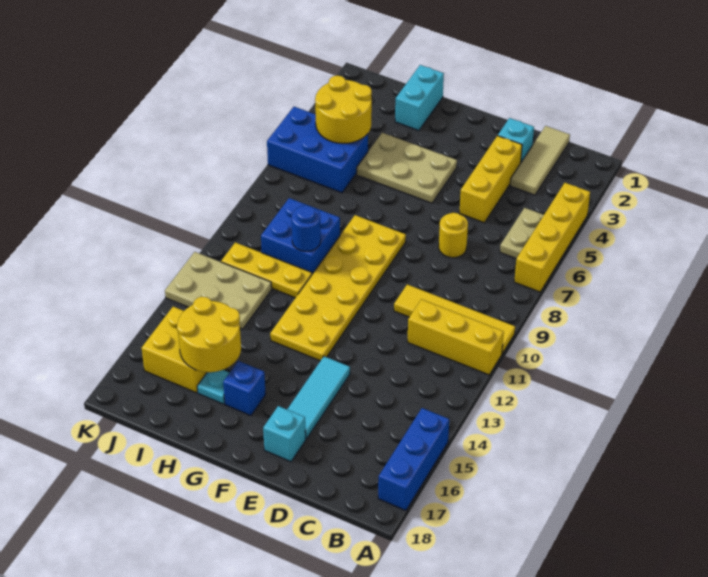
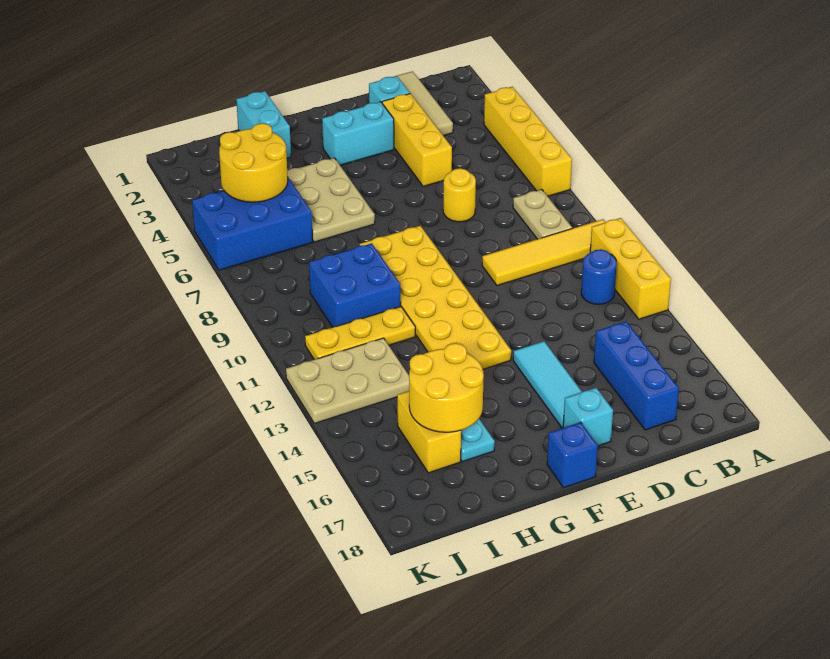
yellow 1x3 brick [408,299,504,375] -> yellow 1x3 brick turned to [590,218,671,319]
blue 1x3 brick [378,408,449,511] -> blue 1x3 brick moved to [594,321,679,430]
tan 1x2 plate [500,208,544,258] -> tan 1x2 plate moved to [513,189,572,239]
none -> cyan 1x2 brick [322,102,394,165]
tan 2x3 plate [357,133,457,203] -> tan 2x3 plate turned to [287,158,375,242]
blue 1x1 brick [223,361,266,416] -> blue 1x1 brick moved to [547,422,598,488]
blue 1x1 round brick [292,206,321,251] -> blue 1x1 round brick moved to [581,249,617,304]
yellow 2x2 brick [142,307,207,393] -> yellow 1x2 brick [397,391,461,473]

